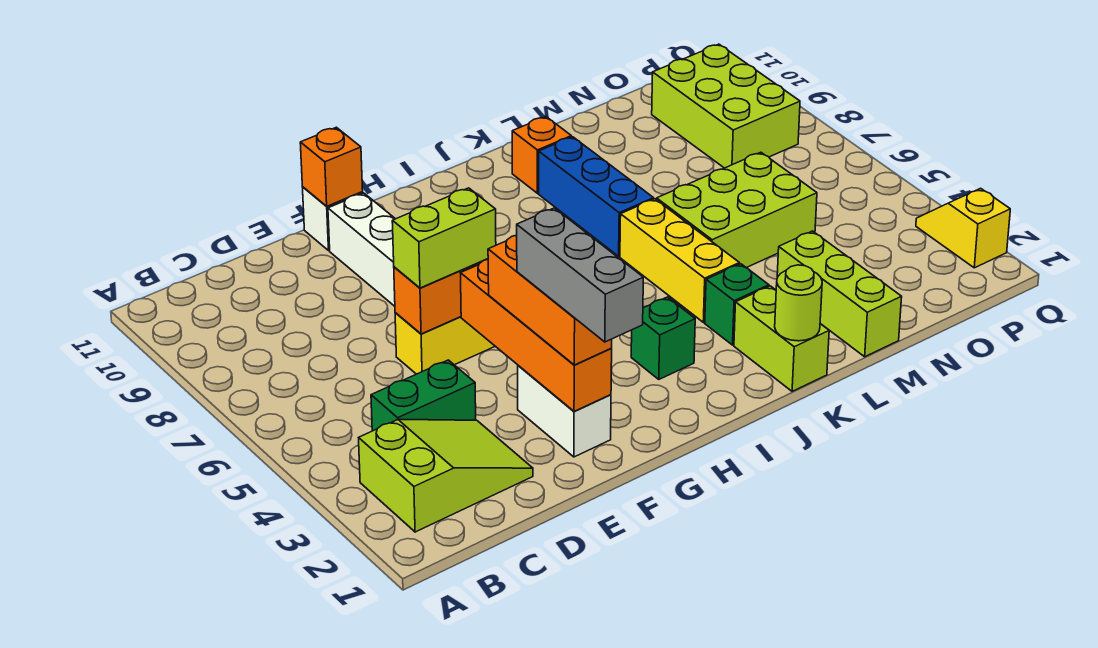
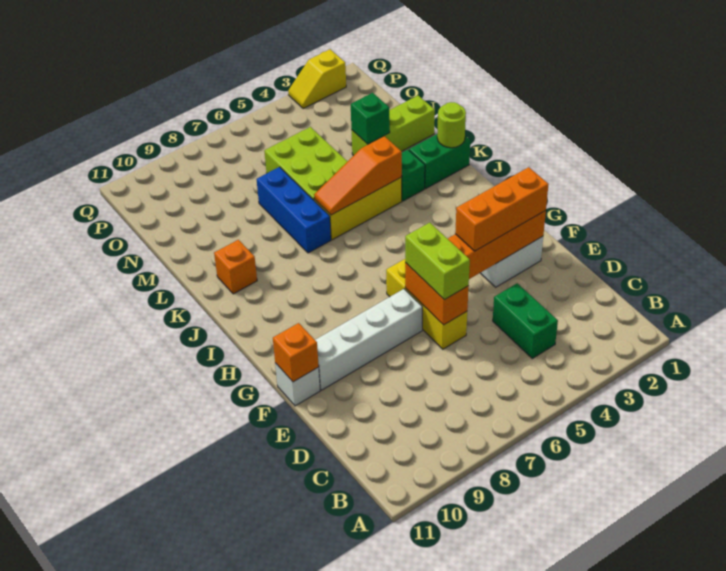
lime 2x3 slope [359,419,533,532] -> none
grey 1x3 brick [517,208,643,342] -> none
green 1x1 brick [631,297,695,379] -> green 1x1 brick moved to [351,93,390,144]
lime 1x2 brick [734,286,829,391] -> green 1x2 brick [409,134,470,188]
none -> orange 1x3 slope [314,136,402,215]
blue 1x3 brick [539,137,654,256] -> blue 1x3 brick turned to [257,167,331,253]
lime 2x3 brick [652,44,800,168] -> none

